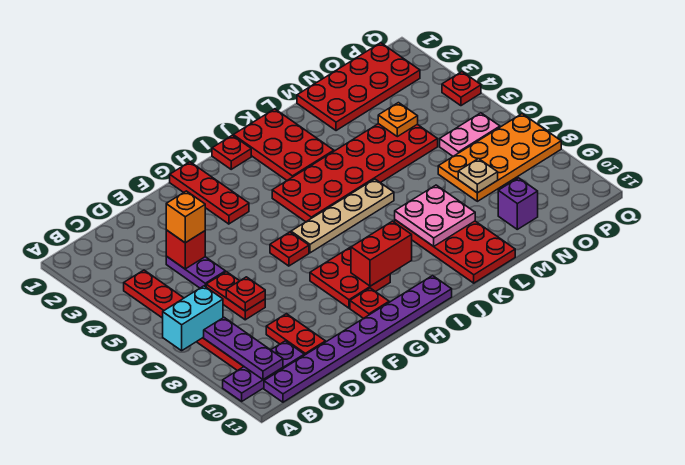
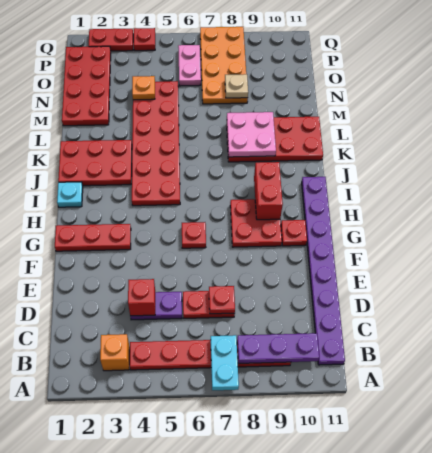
cyan 1x2 brick [163,286,223,351] -> cyan 1x2 plate [211,335,239,390]
purple 1x3 plate [223,341,304,401] -> none
orange 1x1 brick [166,191,205,243] -> orange 1x1 brick moved to [100,334,129,371]
red 1x2 plate [266,314,326,355] -> red 1x2 plate moved to [89,29,133,51]
tan 1x4 plate [291,179,394,253] -> none
red 1x1 plate [212,135,251,169] -> cyan 1x1 plate [57,182,83,207]
purple 1x1 brick [498,178,538,229] -> none

